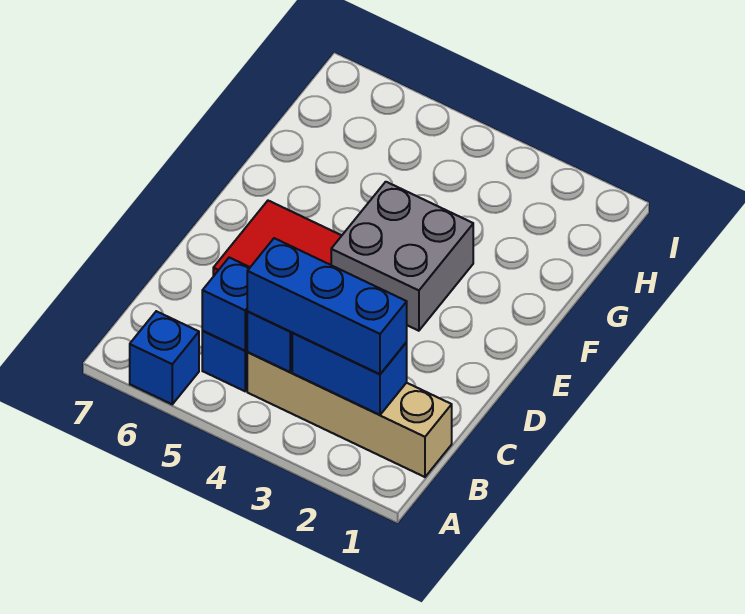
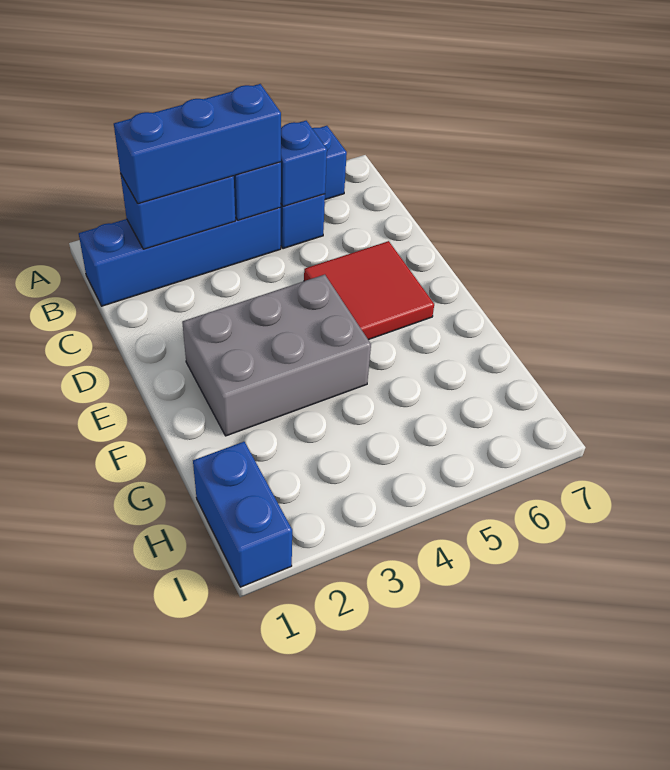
tan 1x4 brick [247,352,452,477] -> blue 1x4 brick [79,207,281,306]
grey 2x2 brick [331,182,473,331] -> grey 2x3 brick [182,275,371,436]
none -> blue 1x2 brick [193,442,292,587]

